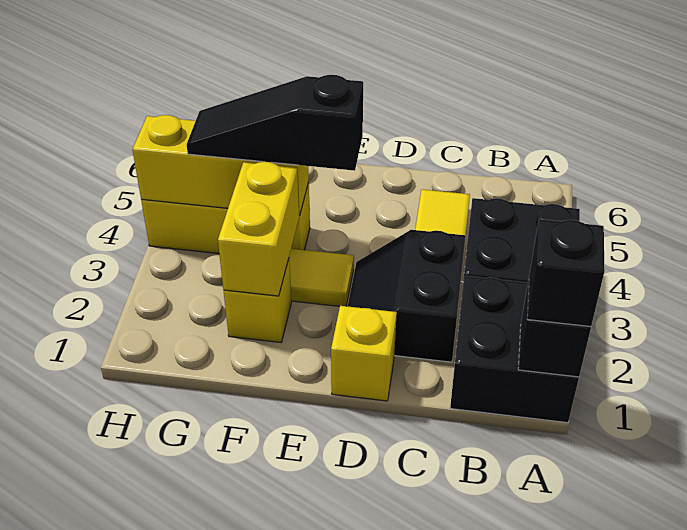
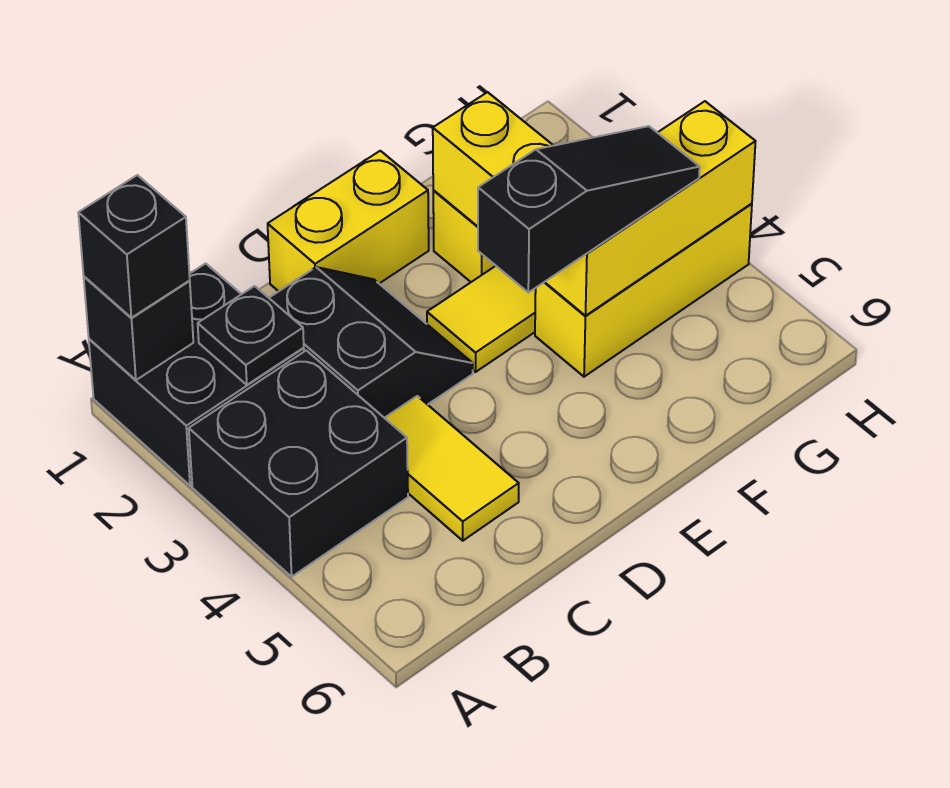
none -> black 1x1 plate [198,286,304,385]
yellow 1x1 brick [331,306,397,401] -> yellow 1x2 brick [268,151,429,291]

